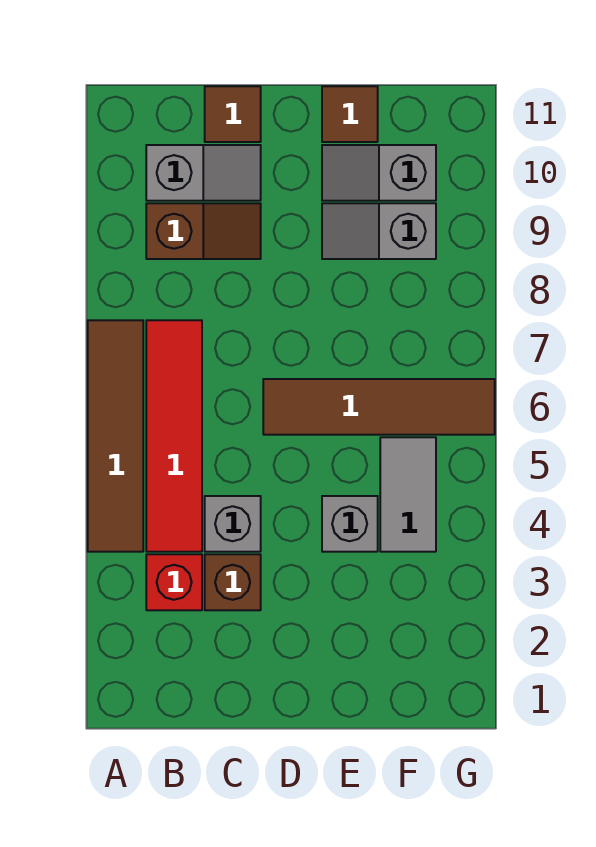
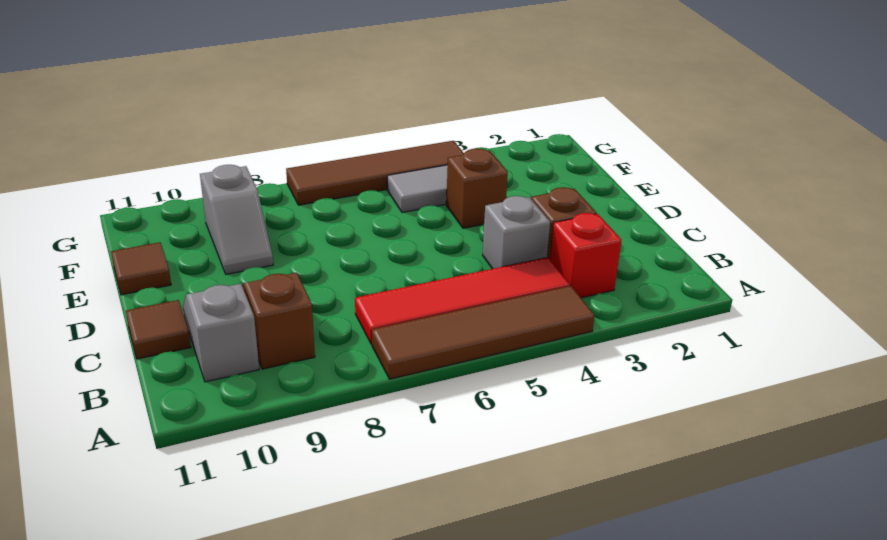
brown 1x4 tile [263,379,495,435] -> brown 1x4 tile turned to [286,141,464,205]
grey 1x1 brick [322,496,378,552] -> brown 1x1 brick [446,149,508,228]
grey 1x2 slope [322,145,436,201] -> none

